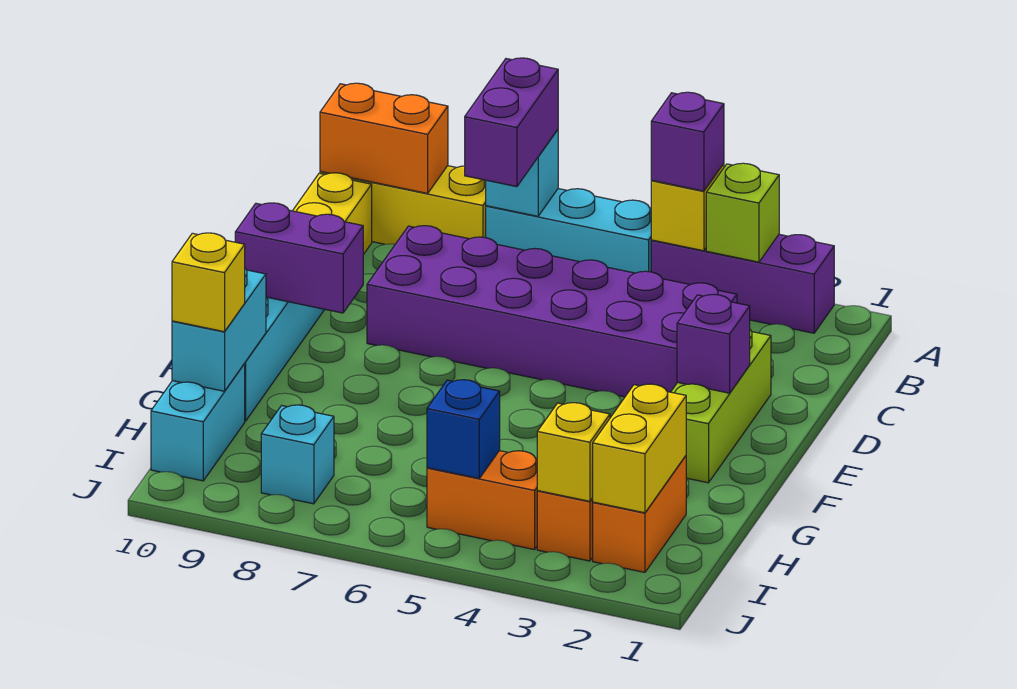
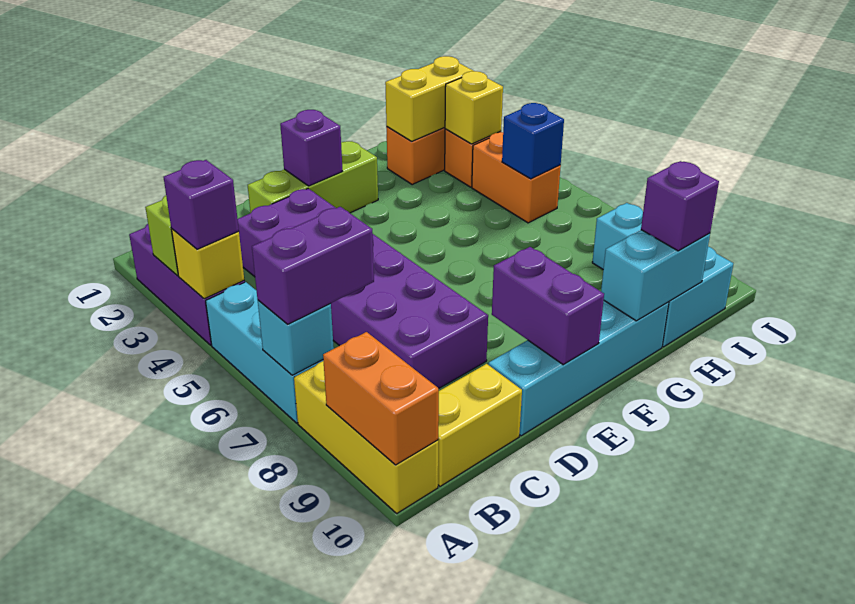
yellow 1x1 brick [172,233,245,332] -> purple 1x1 brick [641,161,719,251]

